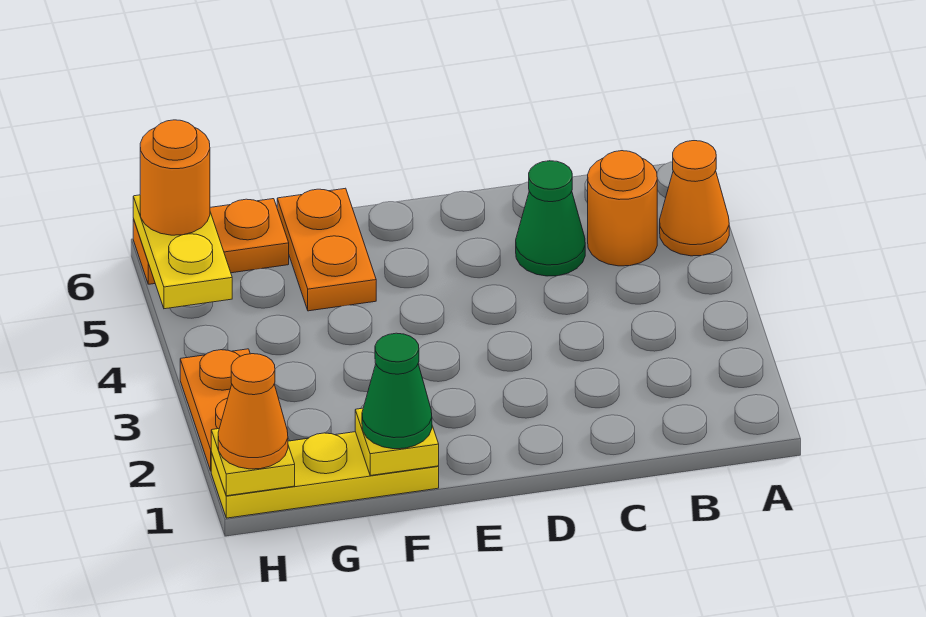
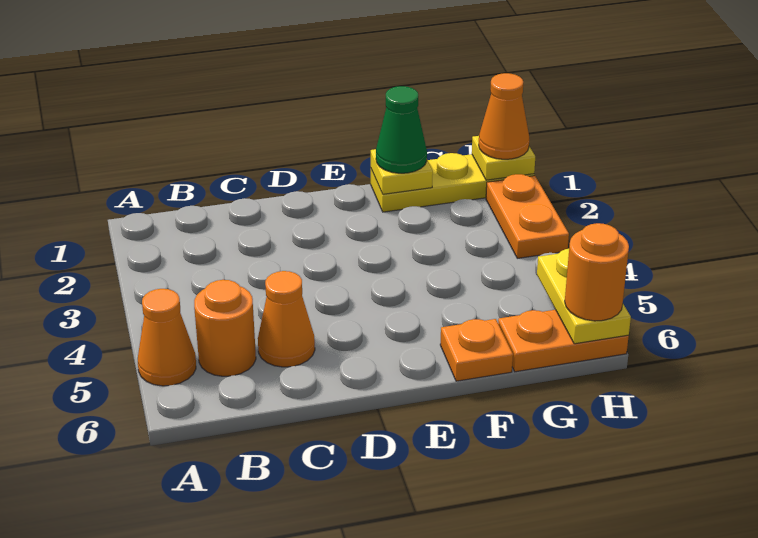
green 1x1 cone [516,161,585,276] -> orange 1x1 cone [258,271,315,367]
orange 1x2 plate [277,188,376,311] -> orange 1x1 plate [440,319,513,381]

